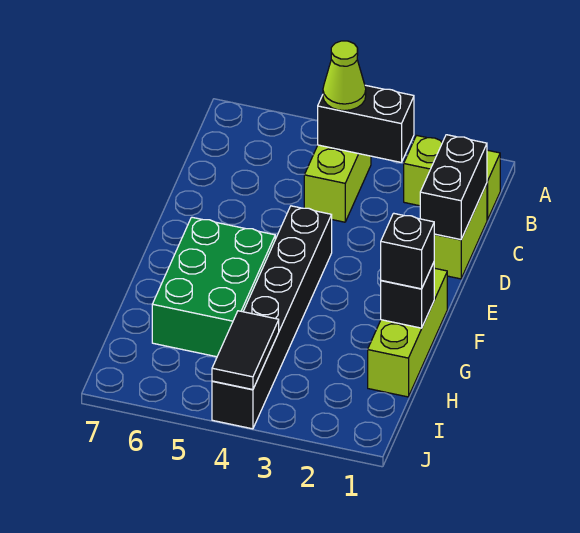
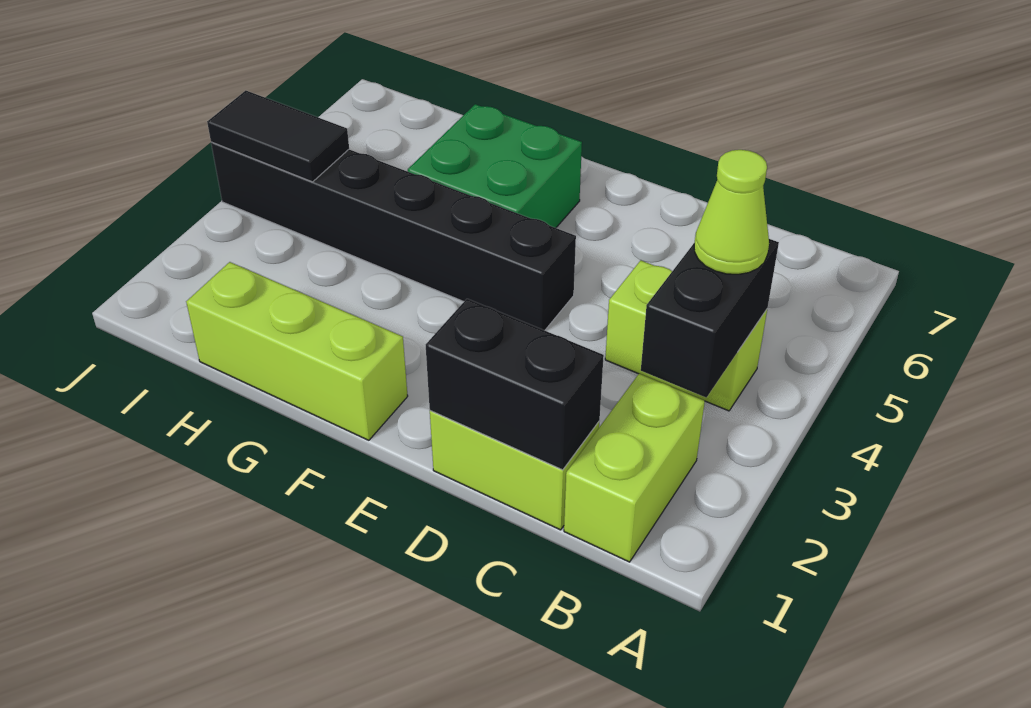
green 2x3 brick [152,217,275,357] -> green 2x2 brick [408,104,582,228]
black 1x1 brick [381,263,434,328] -> none
black 1x1 brick [381,213,434,289] -> none

